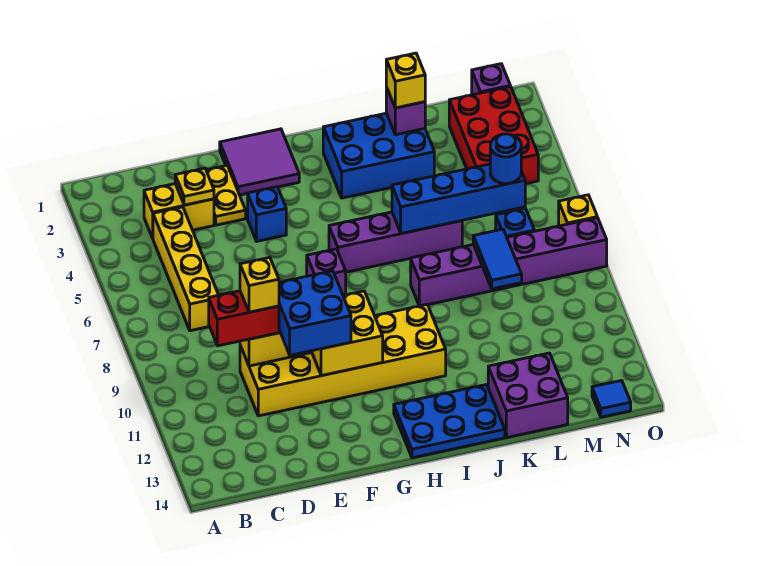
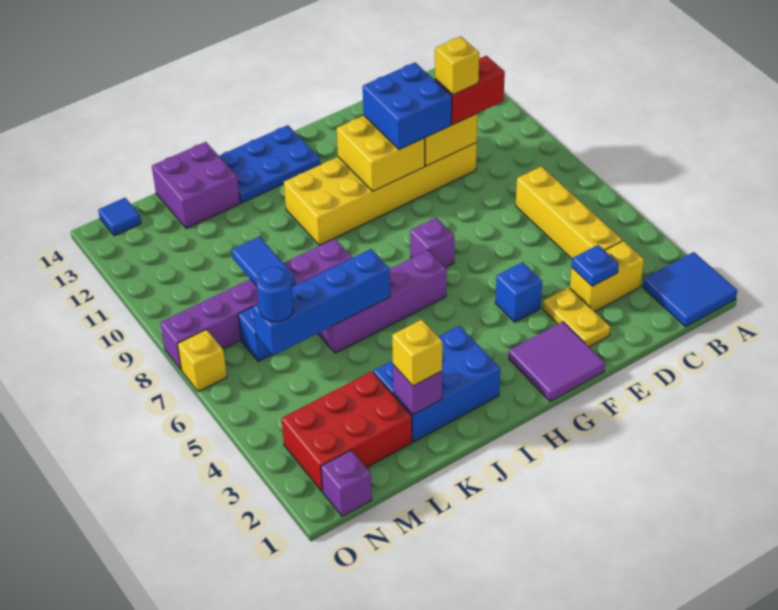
none -> blue 2x2 tile [643,252,737,327]
yellow 1x1 plate [175,168,214,205] -> blue 1x1 plate [572,245,619,286]
red 2x3 brick [449,87,538,184] -> red 2x3 brick turned to [282,371,412,492]

